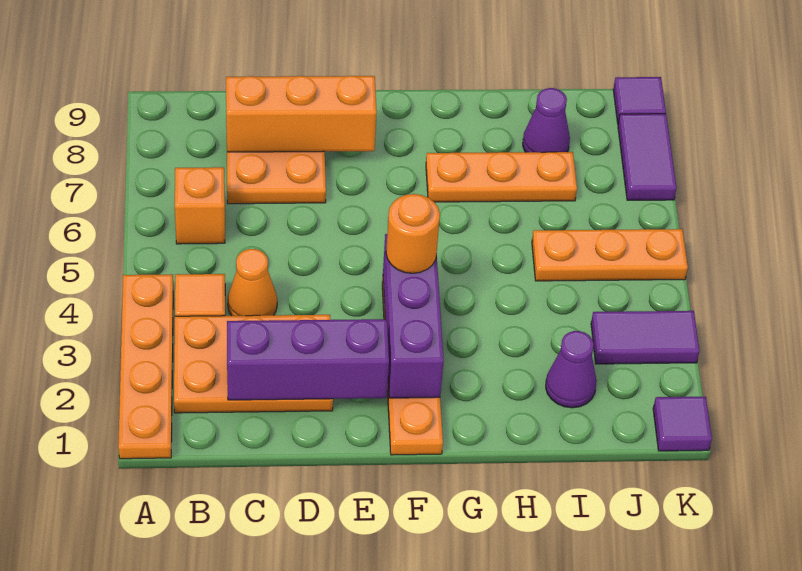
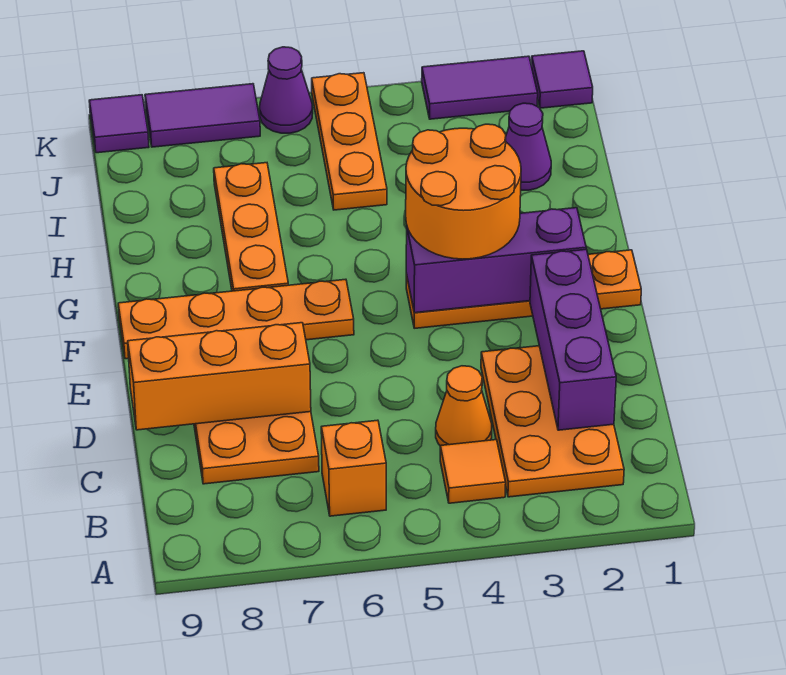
orange 1x4 plate [118,274,173,459] -> orange 1x4 plate moved to [118,279,354,359]
orange 1x3 brick [226,76,377,152] -> orange 1x3 brick turned to [128,323,311,430]
orange 1x1 round brick [386,194,440,273] -> orange 2x2 round brick [406,124,521,259]
purple 1x1 cone [523,88,570,152] -> purple 1x1 cone moved to [260,47,313,133]
purple 1x2 tile [591,311,700,364] -> purple 1x2 tile turned to [422,56,538,119]

